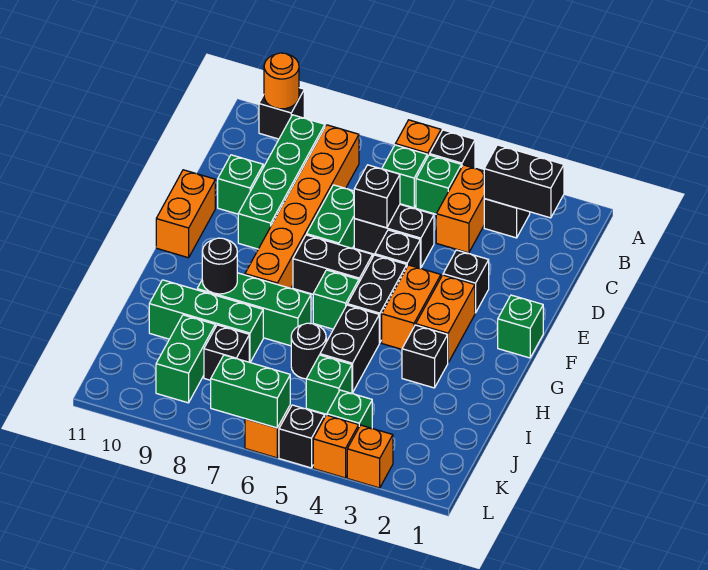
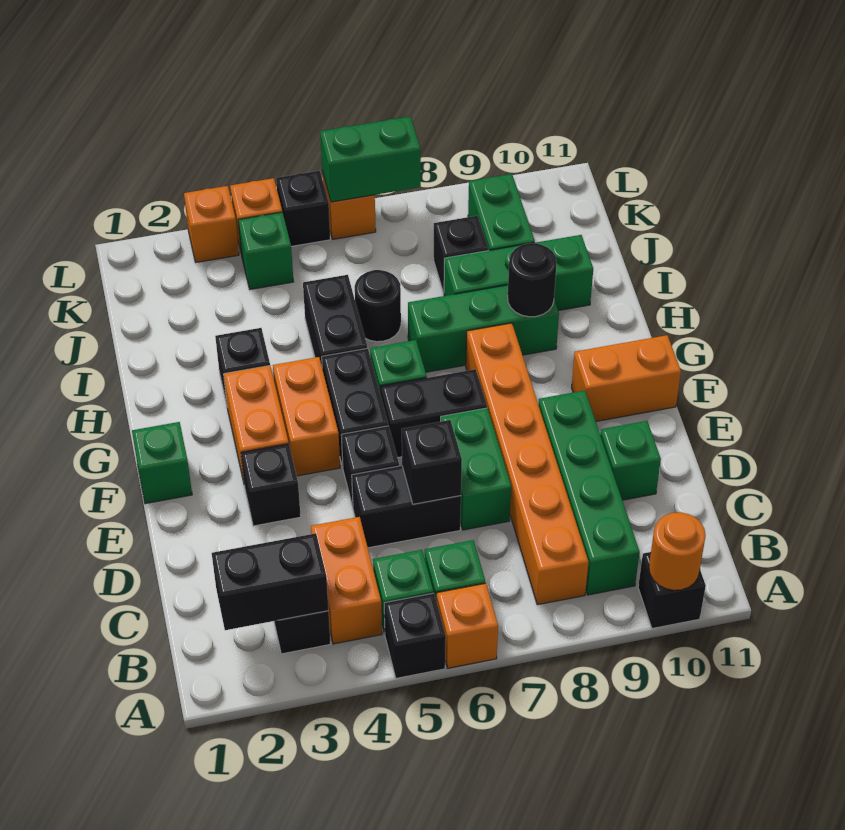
orange 1x2 brick [156,170,215,258] -> orange 1x2 brick turned to [572,335,681,421]
green 1x1 brick [306,355,352,414] -> none

